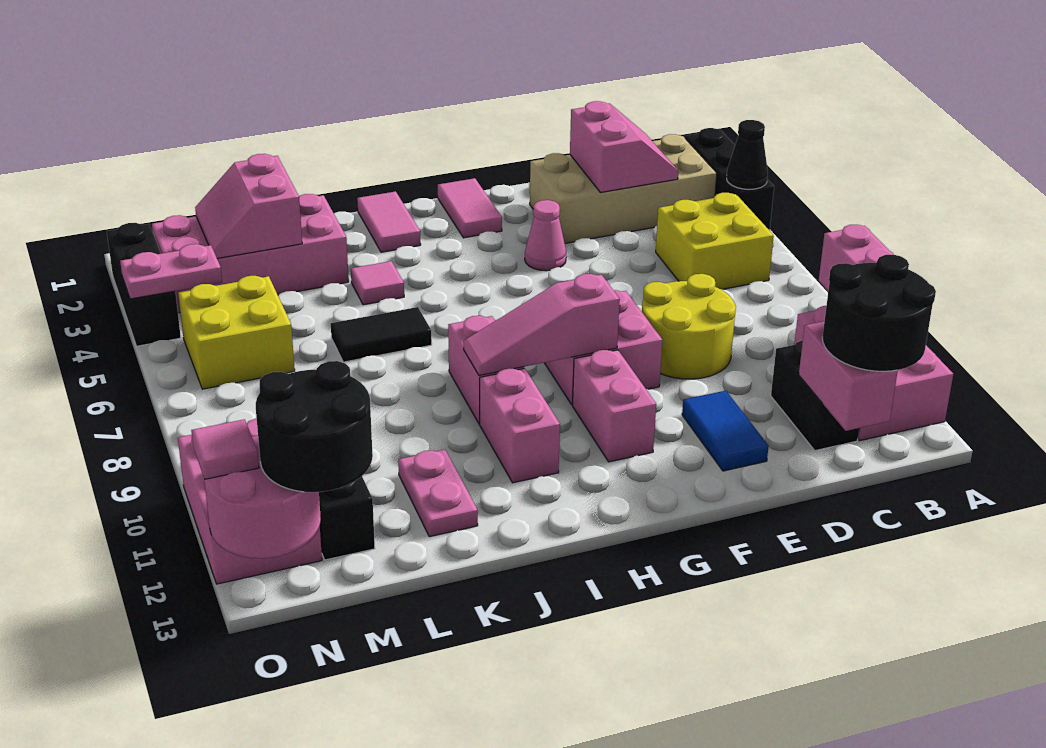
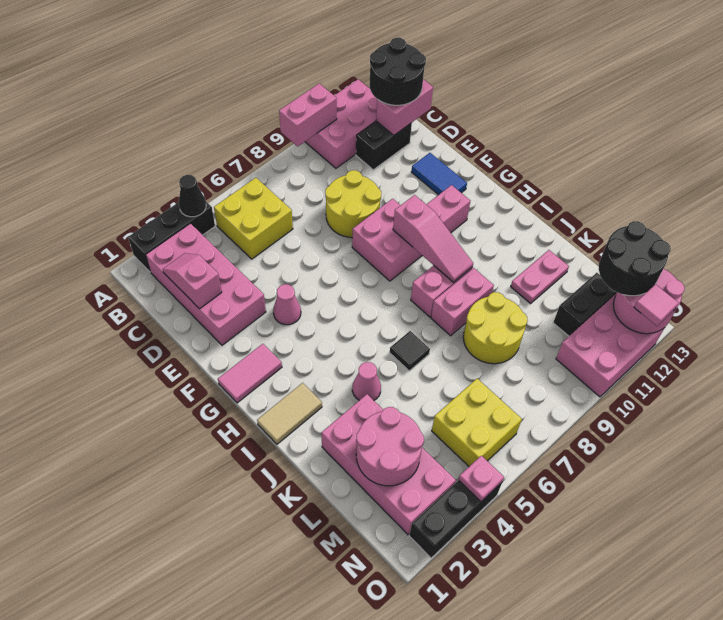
tan 2x4 brick [530,134,717,243] -> pink 2x4 brick [146,223,266,345]
pink 2x2 slope [570,101,678,193] -> pink 1x2 slope [163,253,222,309]
blue 1x2 tile [682,391,769,471] -> blue 1x2 tile turned to [412,153,467,195]
pink 1x2 tile [357,191,421,252] -> tan 1x2 tile [257,383,322,444]
pink 1x2 brick [480,368,560,483] -> pink 1x2 brick moved to [431,268,494,336]
pink 1x1 tile [351,261,404,305] -> pink 1x1 cone [352,362,381,400]
black 1x2 tile [331,307,432,362] -> black 1x1 tile [390,331,430,371]
none -> yellow 2x2 round brick [463,292,528,364]
pink 2x2 slope [195,154,302,258] -> pink 2x2 round brick [356,407,424,486]
pink 1x2 plate [120,244,222,299] -> pink 1x1 plate [459,456,504,502]

